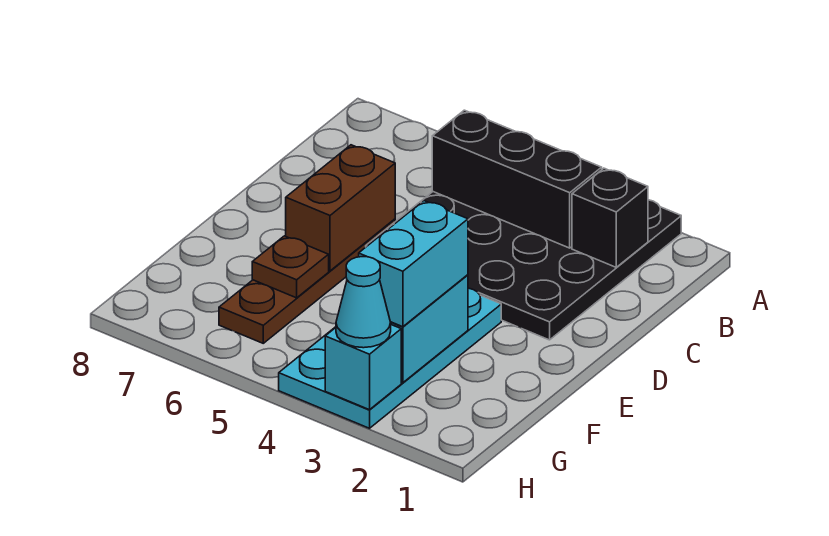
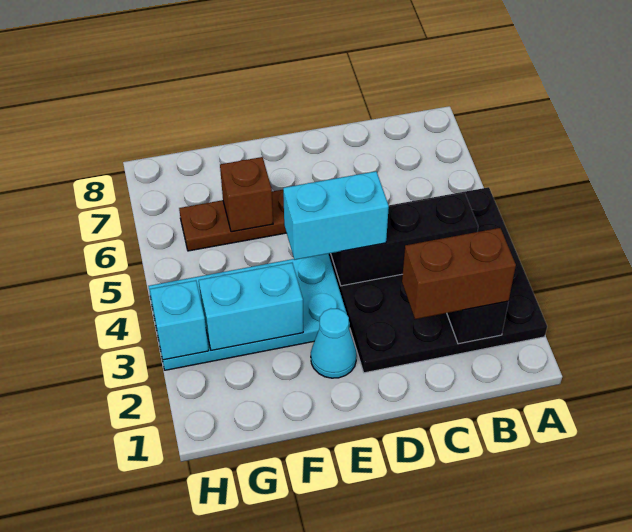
black 1x3 brick [432,110,602,248] -> black 1x3 brick turned to [331,193,478,286]
brown 1x2 brick [286,145,395,271] -> brown 1x2 brick moved to [402,228,516,319]
cyan 1x2 brick [359,201,468,327] -> cyan 1x2 brick moved to [283,171,389,260]
brown 1x1 plate [252,236,329,298] -> brown 1x1 brick [220,157,273,232]
cyan 1x1 cone [336,257,391,348] -> cyan 1x1 cone moved to [311,309,357,378]

